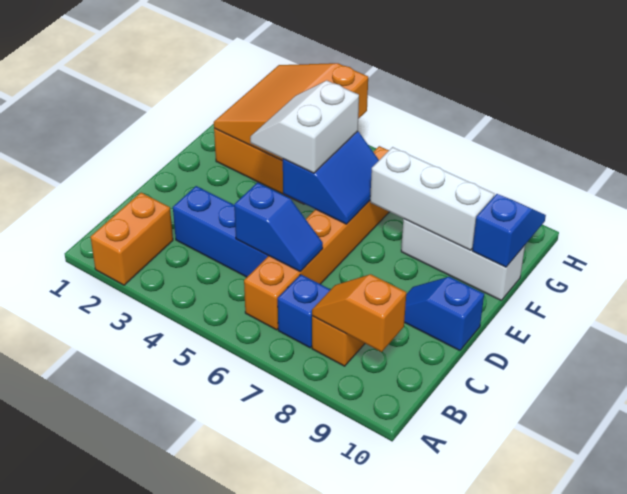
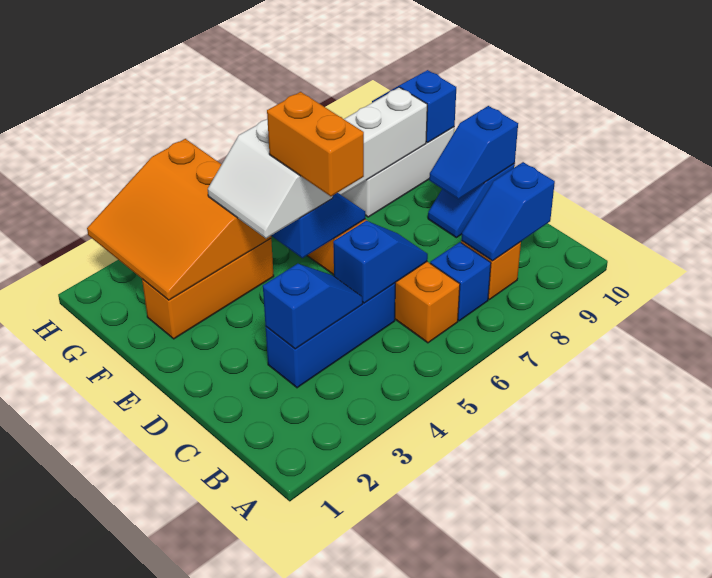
orange 1x2 brick [91,193,173,285] -> orange 1x2 brick moved to [267,92,364,196]
orange 1x2 slope [312,274,406,352] -> blue 1x2 slope [461,162,555,261]
none -> blue 1x2 slope [263,264,363,349]
none -> blue 1x2 slope [429,106,518,199]

